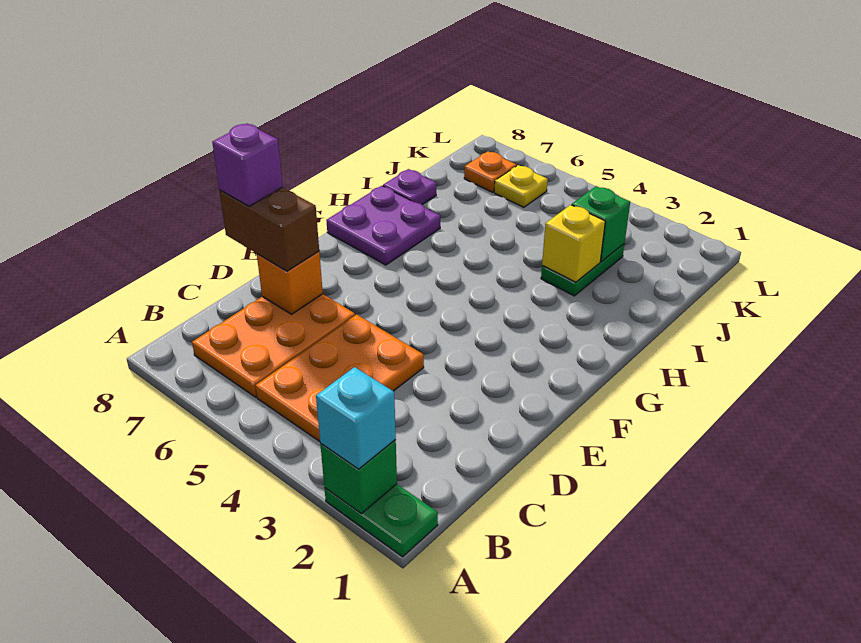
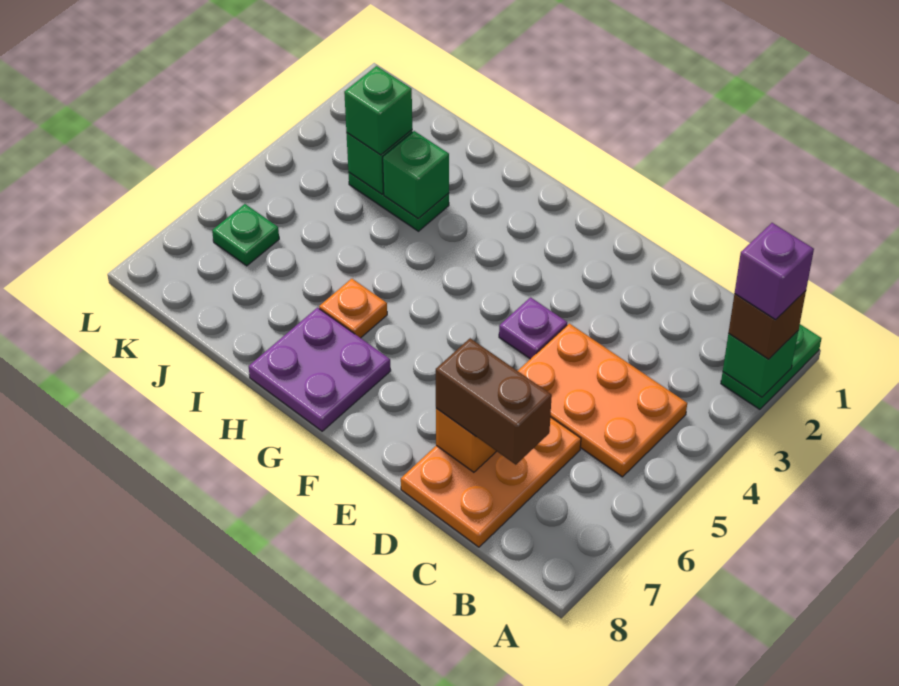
cyan 1x1 brick [316,367,396,469] -> brown 1x1 brick [729,291,806,359]
orange 2x3 plate [192,294,355,397] -> orange 2x3 plate turned to [401,417,581,547]
brown 1x2 brick [219,188,319,271] -> brown 1x2 brick turned to [436,338,552,465]
purple 1x1 brick [212,124,283,206] -> purple 1x1 brick moved to [735,223,814,320]
yellow 1x1 brick [542,205,605,282] -> green 1x1 brick [383,131,449,219]
purple 1x1 plate [383,169,436,205] -> purple 1x1 plate moved to [499,297,567,359]
none -> green 1x1 brick [344,66,412,155]
yellow 1x1 plate [494,165,548,207] -> green 1x1 plate [212,204,279,266]
orange 1x1 plate [464,151,517,192] -> orange 1x1 plate moved to [319,279,387,338]

